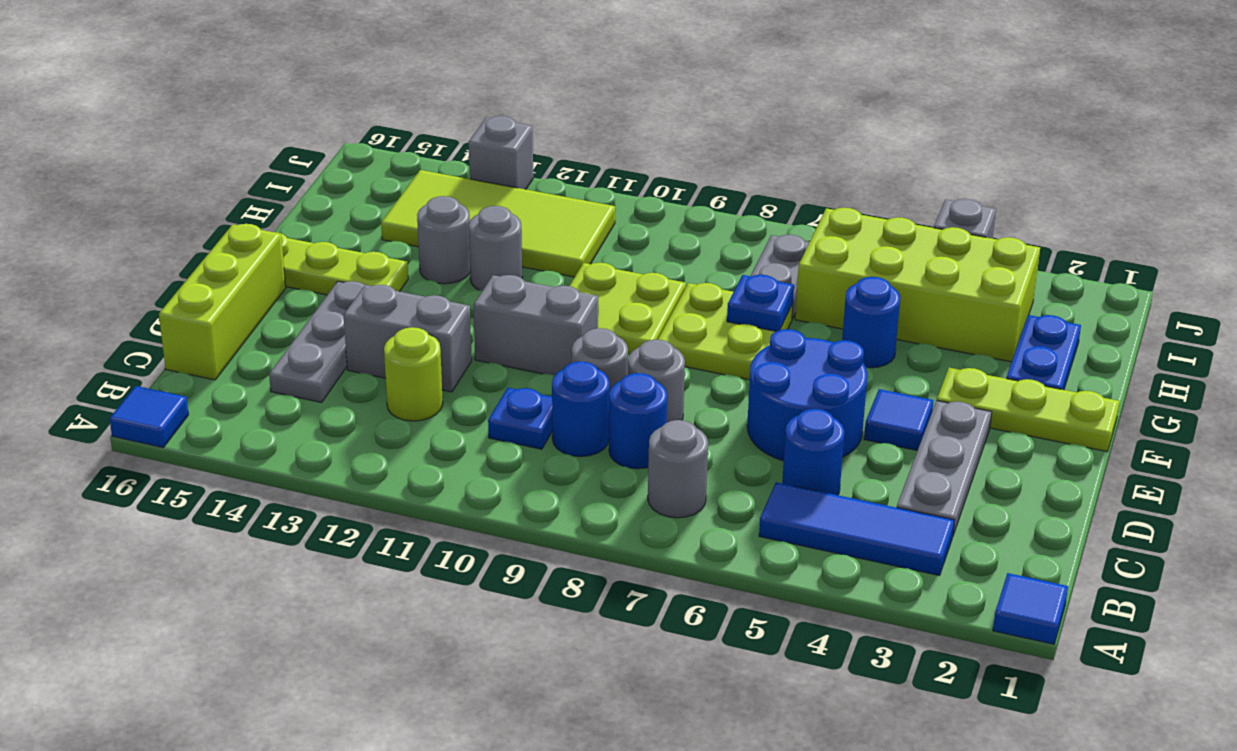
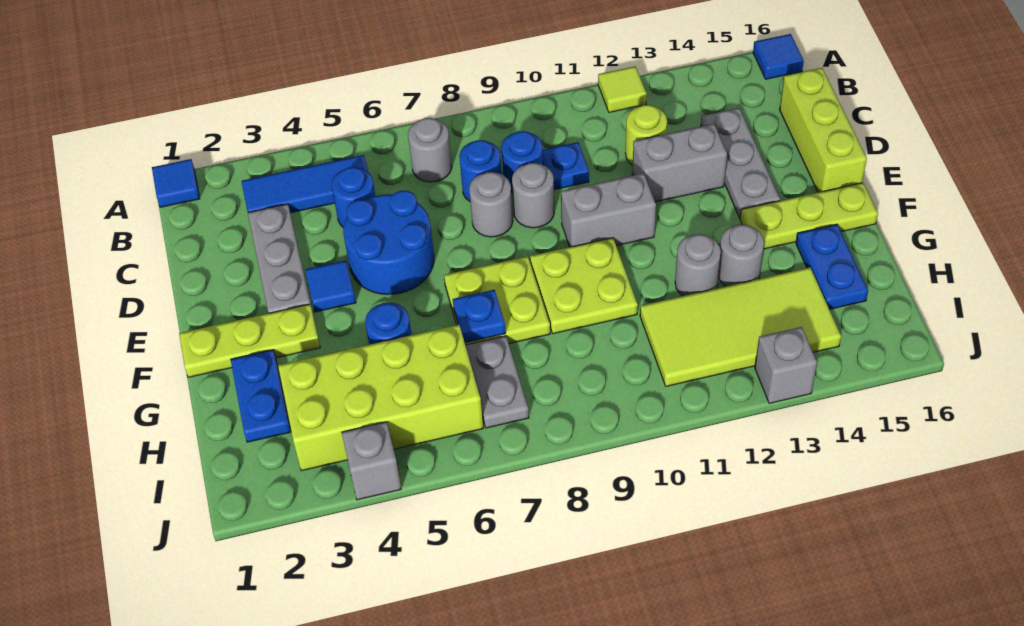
none -> lime 1x1 tile [598,66,647,112]
none -> blue 1x2 plate [796,224,868,309]

